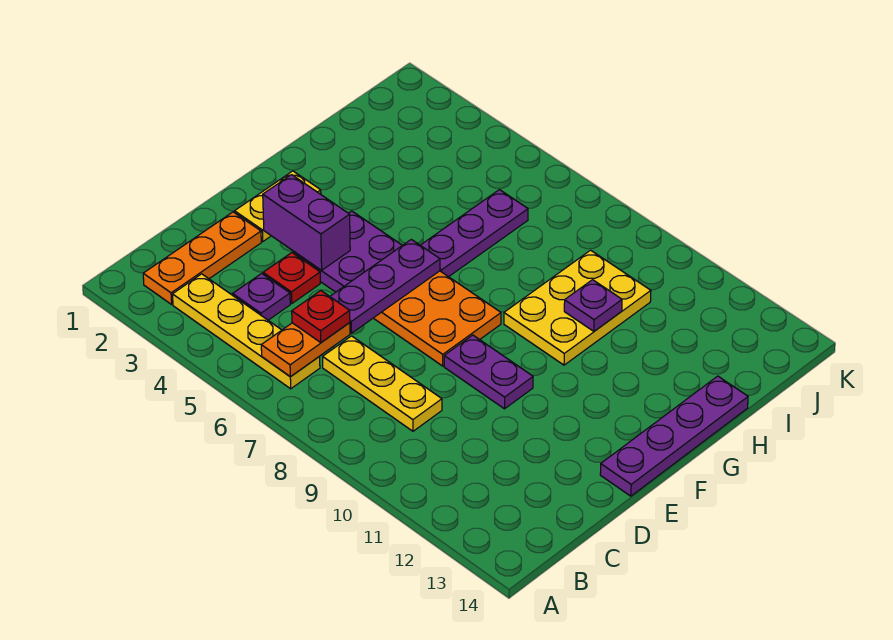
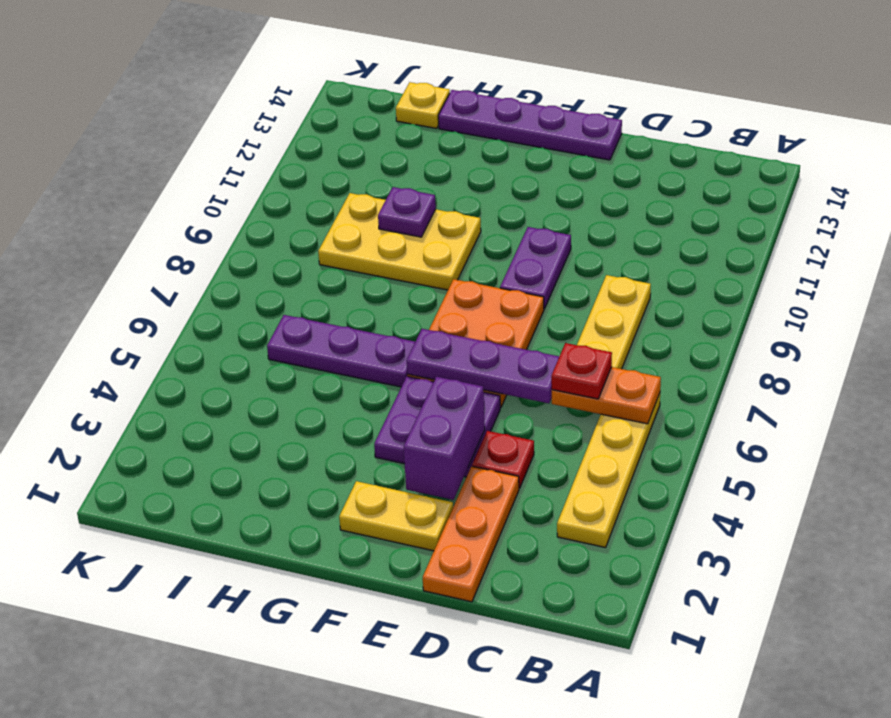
orange 1x3 plate [143,212,261,304] -> orange 1x3 plate turned to [423,466,519,602]
purple 1x1 plate [233,273,290,320] -> none
none -> yellow 1x1 plate [396,82,450,129]

